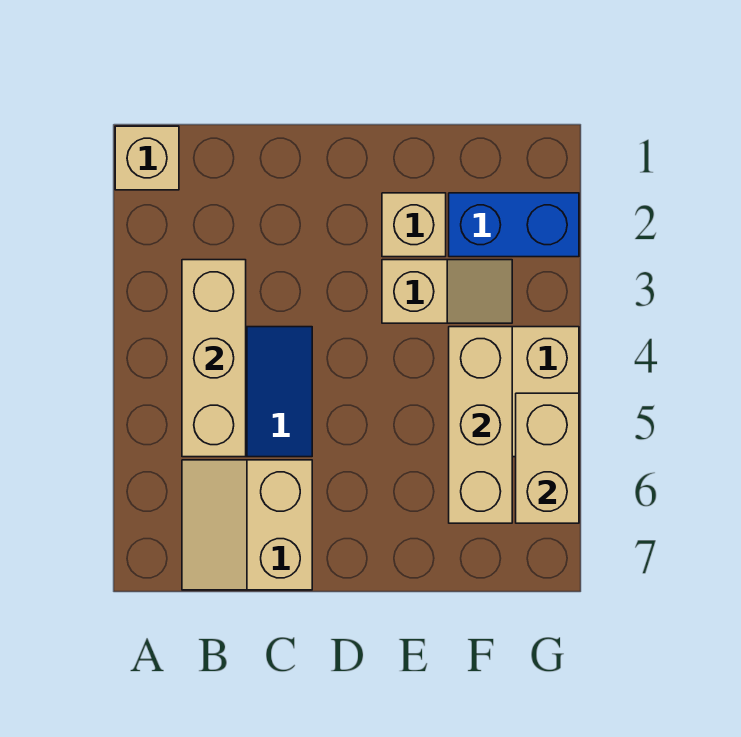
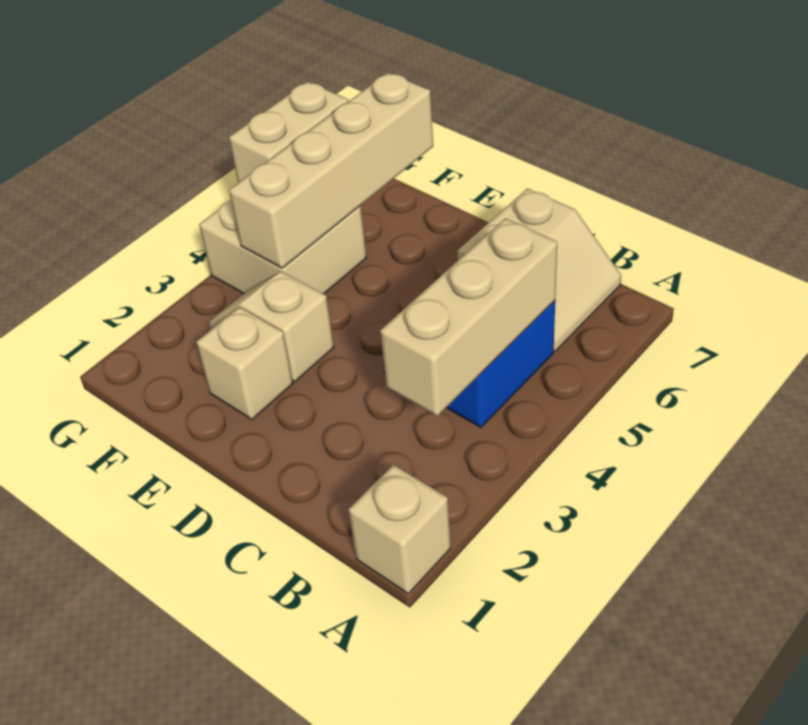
blue 1x2 brick [449,193,579,257] -> none
tan 1x3 brick [449,327,512,523] -> tan 1x4 brick [229,73,433,268]

